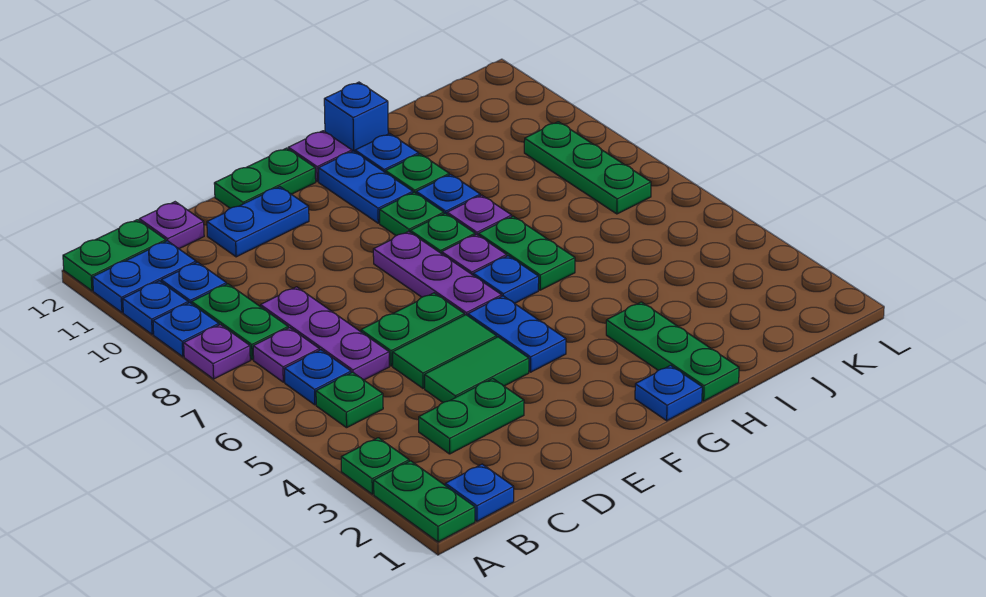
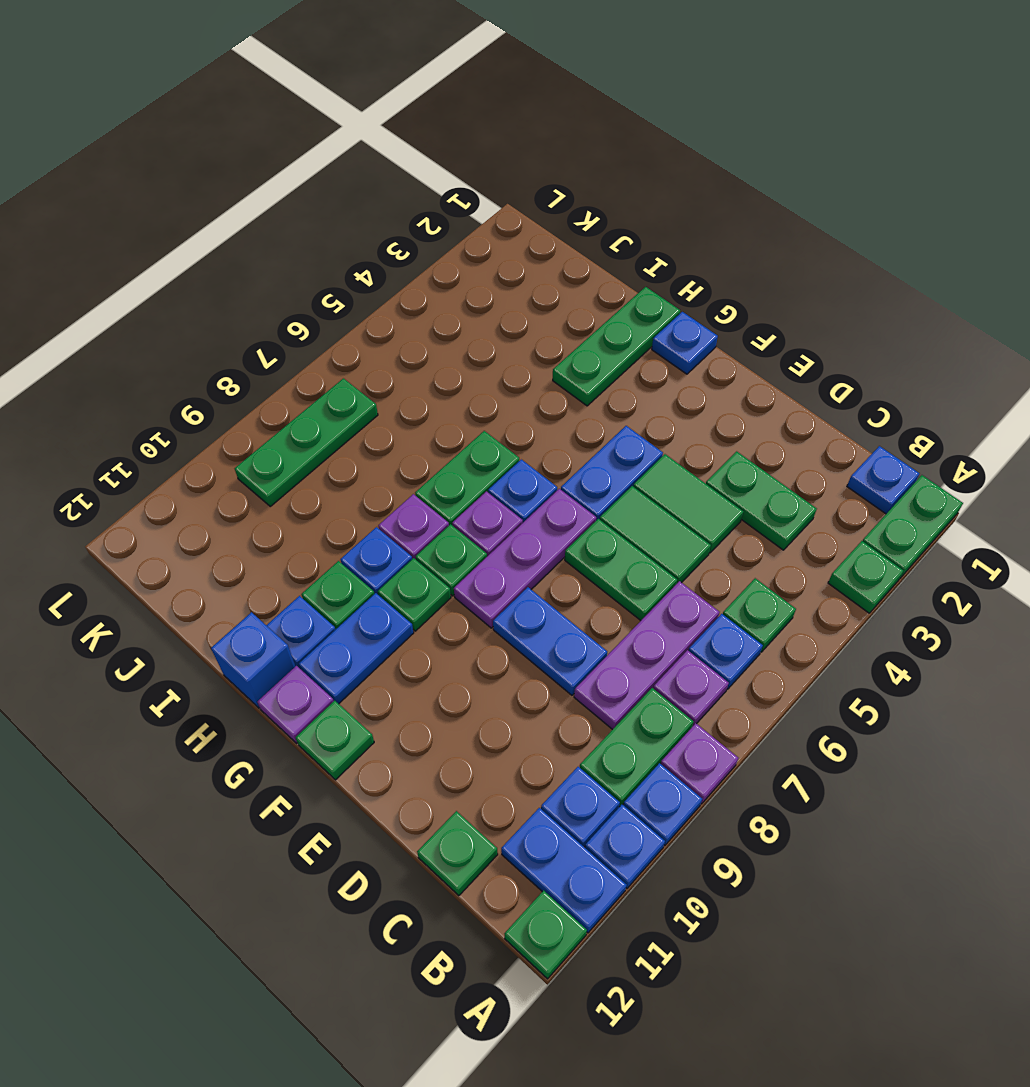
green 1x2 plate [63,220,166,291] -> green 1x1 plate [505,890,587,979]
purple 1x1 plate [139,202,204,249] -> green 1x1 plate [417,811,498,896]
blue 1x2 plate [207,187,309,257] -> blue 1x2 plate moved to [493,587,607,695]
green 1x2 plate [214,148,316,208] -> green 1x1 plate [295,701,374,780]

